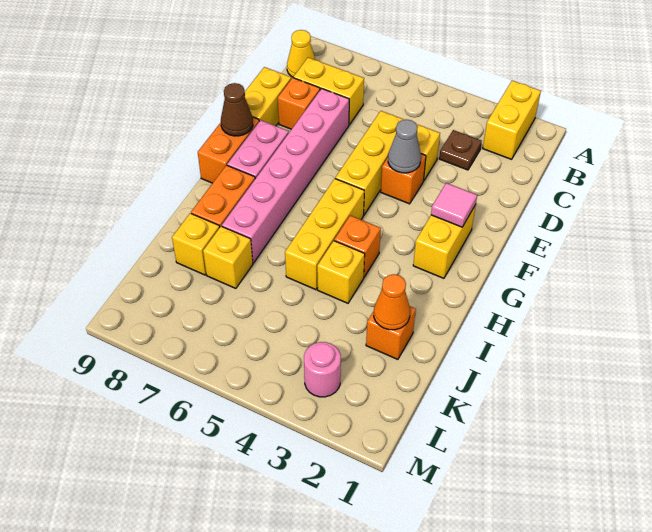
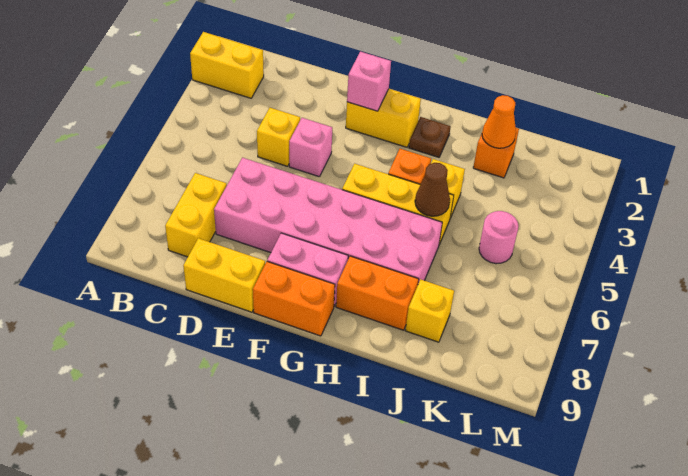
yellow 1x1 cone [287,30,315,77] -> none
brown 1x1 plate [439,130,482,170] -> brown 1x1 plate moved to [409,117,451,157]
yellow 1x3 brick [335,111,404,215] -> none
pink 1x6 brick [222,89,349,263] -> pink 2x6 brick [214,158,442,283]
orange 1x1 brick [278,78,320,129] -> none
orange 1x1 brick [381,154,426,204] -> pink 1x1 brick [289,118,332,177]
grey 1x1 cone [388,119,421,173] -> none
pink 1x1 tile [431,183,477,227] -> pink 1x1 brick [347,52,391,111]
brown 1x1 cone [221,83,253,136] -> brown 1x1 cone moved to [415,163,450,216]
yellow 1x1 brick [203,226,253,288] -> none
pink 1x1 round brick [304,342,341,397] -> pink 1x1 round brick moved to [479,211,518,264]

